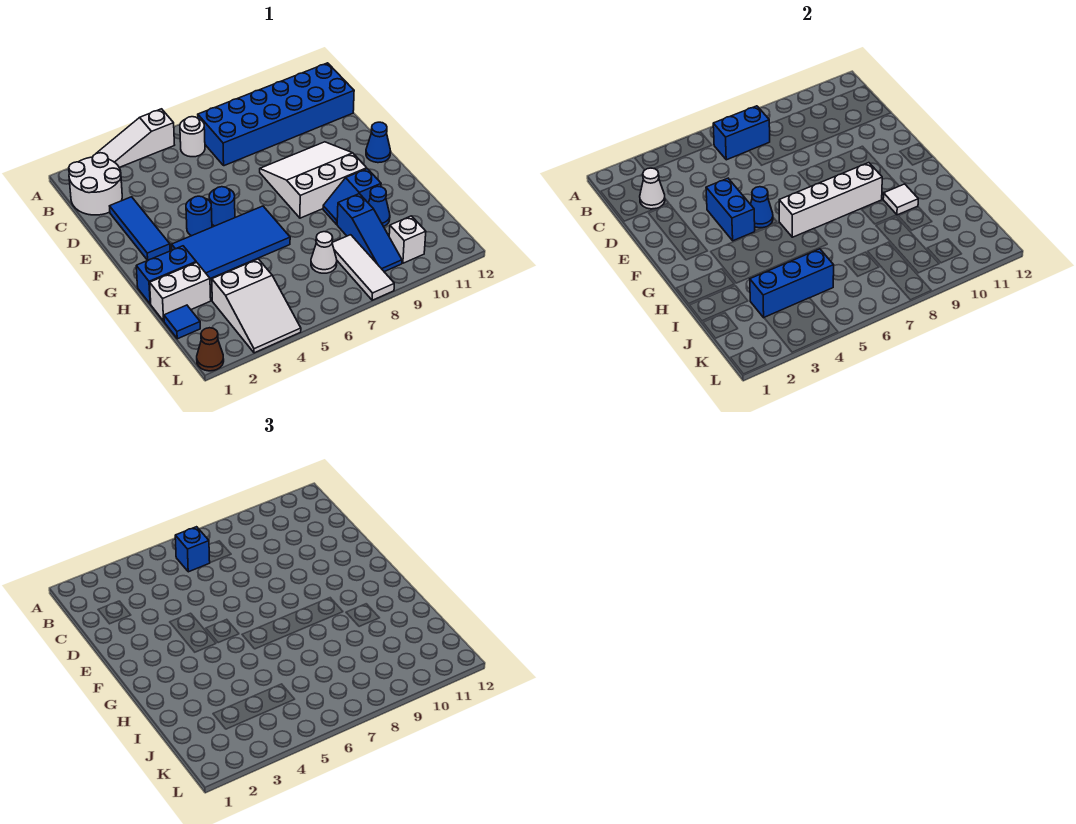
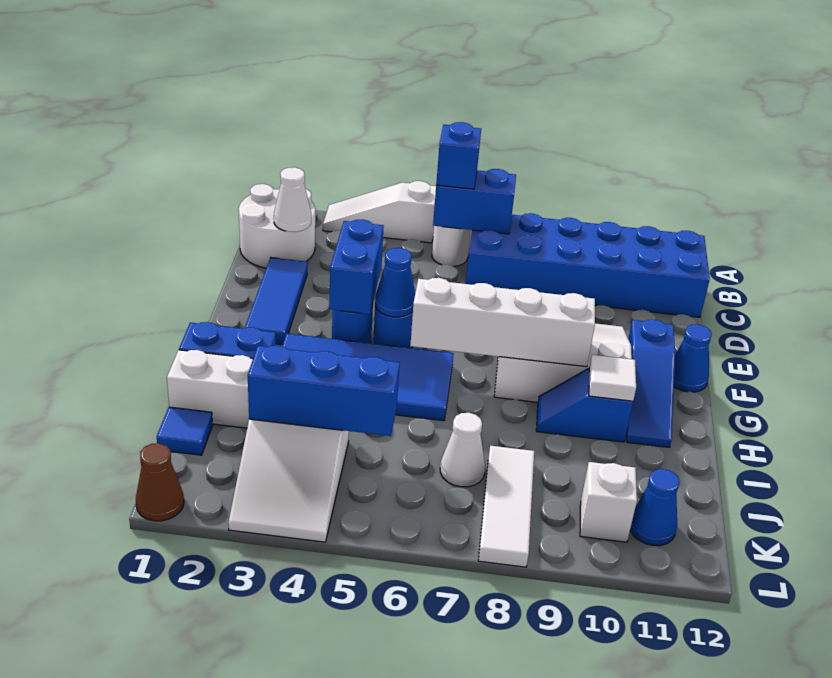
blue 1x3 slope [337,194,402,272] -> blue 1x3 slope moved to [626,320,675,447]
blue 1x1 cone [369,187,390,227] -> blue 1x1 cone moved to [630,469,680,546]

